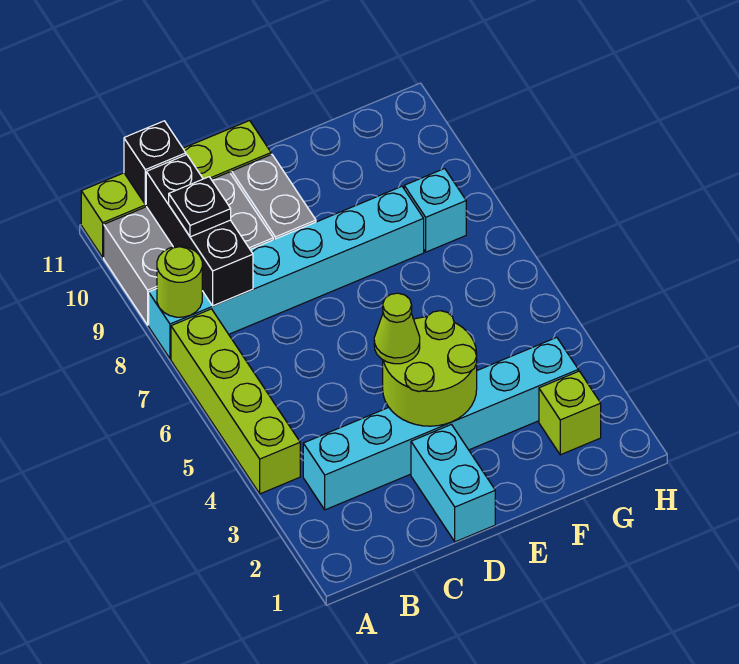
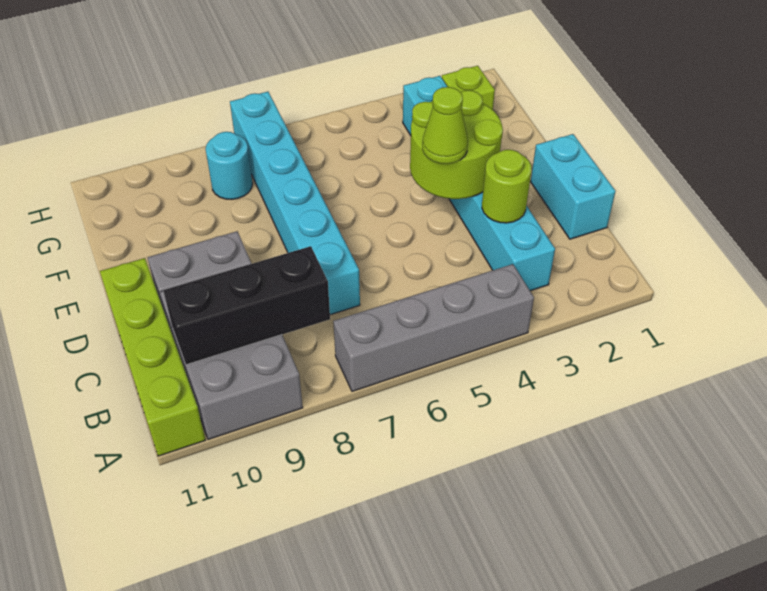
lime 1x4 brick [171,309,300,494] -> grey 1x4 brick [333,264,534,391]
cyan 1x6 brick [149,186,424,359] -> cyan 1x6 brick moved to [230,92,360,315]
lime 1x1 round brick [157,246,202,317] -> lime 1x1 round brick moved to [482,150,531,223]
black 1x1 plate [169,177,231,237] -> none
black 1x1 brick [124,121,186,205] -> none
cyan 1x2 brick [411,425,495,542] -> cyan 1x2 brick turned to [531,134,616,239]
cyan 1x1 brick [404,169,466,252] -> cyan 1x1 round brick [205,132,253,199]

